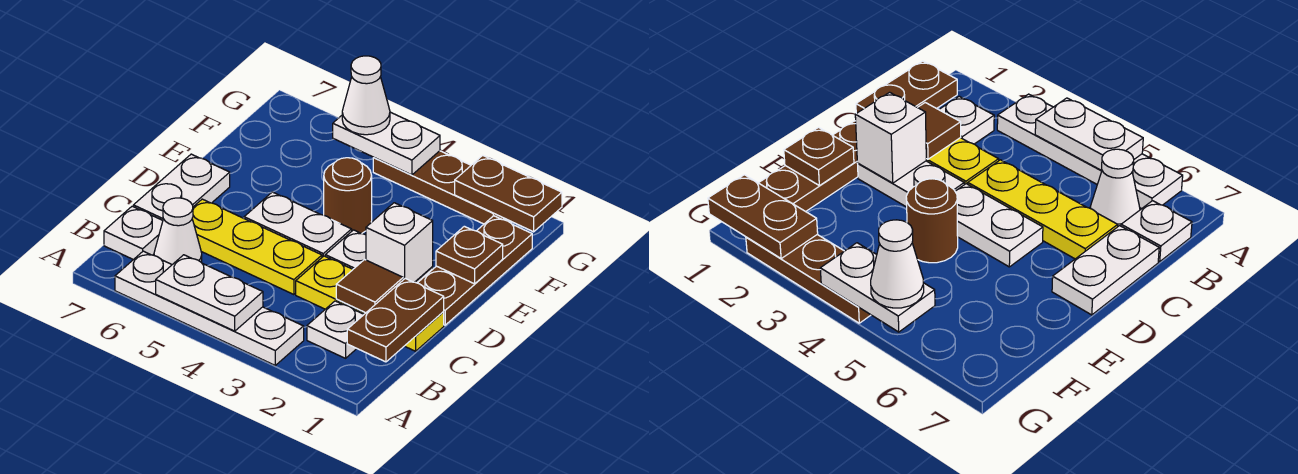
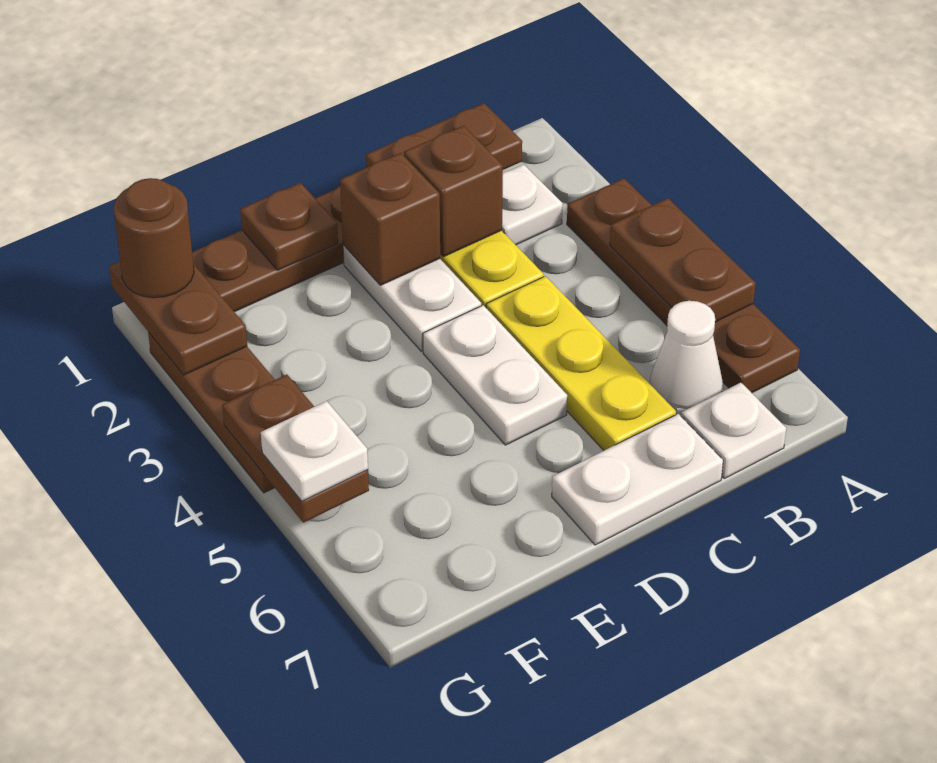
white 1x4 plate [115,251,304,365] -> brown 1x4 plate [567,178,800,393]
white 1x2 plate [156,255,263,331] -> brown 1x2 plate [610,198,756,322]
brown 1x1 tile [336,260,403,313] -> brown 1x1 brick [404,126,503,257]
white 1x1 brick [366,203,433,282] -> brown 1x1 brick [340,153,440,285]
brown 1x1 round brick [324,158,372,234] -> brown 1x1 round brick moved to [114,178,194,298]
white 1x2 plate [333,112,440,175] -> brown 1x2 plate [222,375,369,523]
white 1x1 cone [342,56,390,135] -> white 1x1 plate [261,401,368,501]

